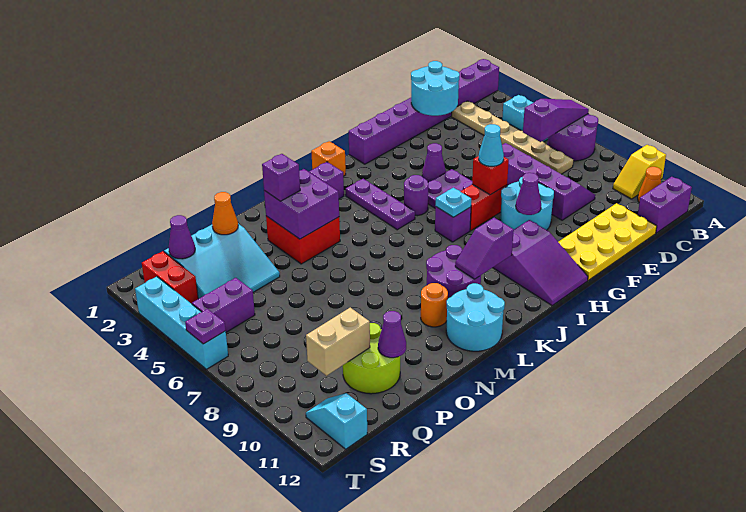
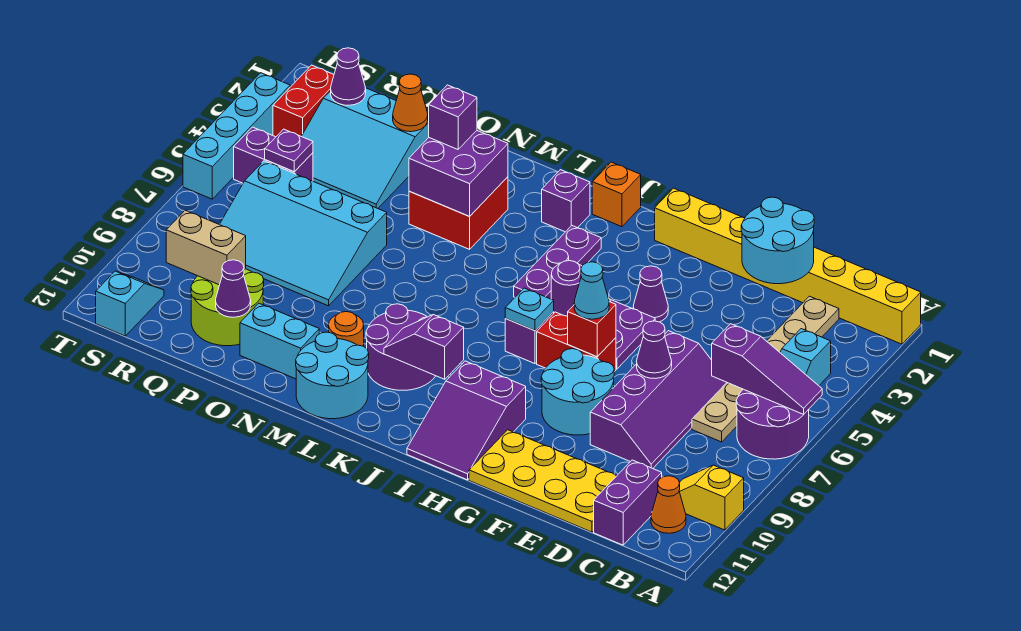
purple 1x8 brick [349,59,499,164] -> yellow 1x8 brick [655,188,921,344]
purple 1x2 brick [638,177,692,233] -> purple 1x2 brick turned to [594,460,662,545]
purple 1x1 cone [516,173,541,215] -> purple 1x1 cone moved to [637,321,672,378]
none -> cyan 1x2 brick [240,303,319,379]
none -> cyan 3x4 slope [219,161,387,306]
purple 1x1 plate [185,309,226,344] -> purple 1x1 plate moved to [265,129,313,172]

